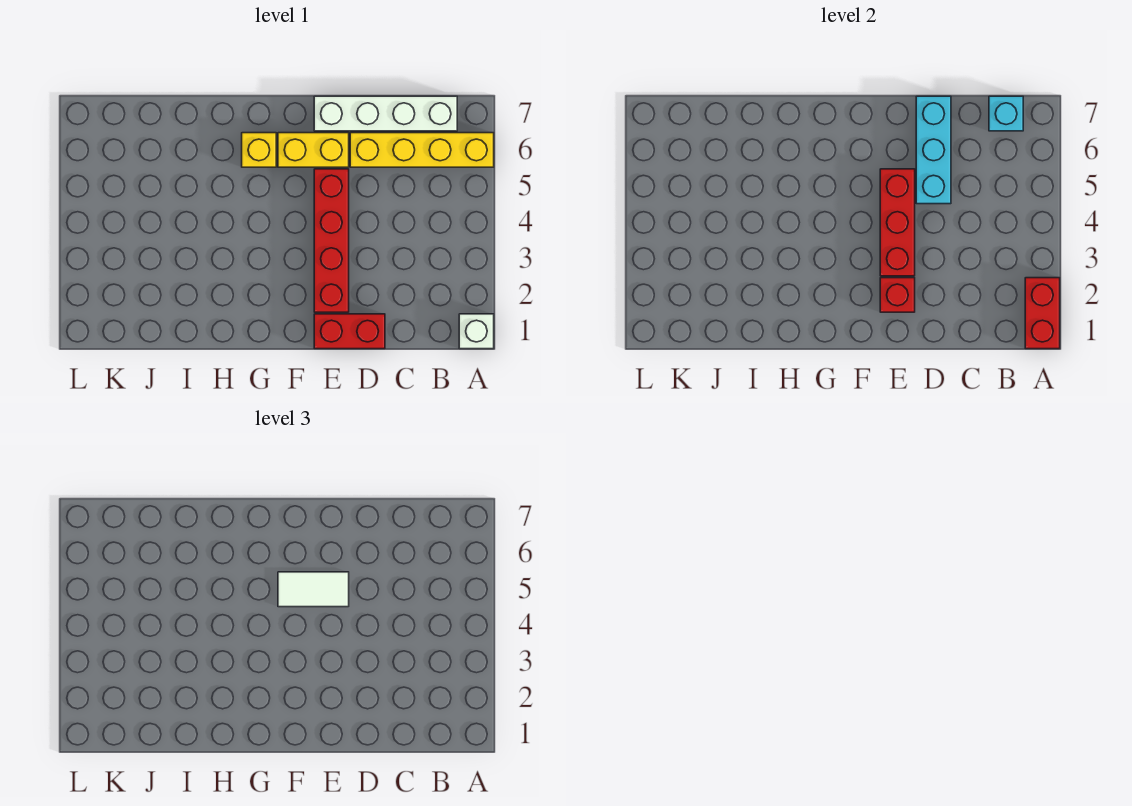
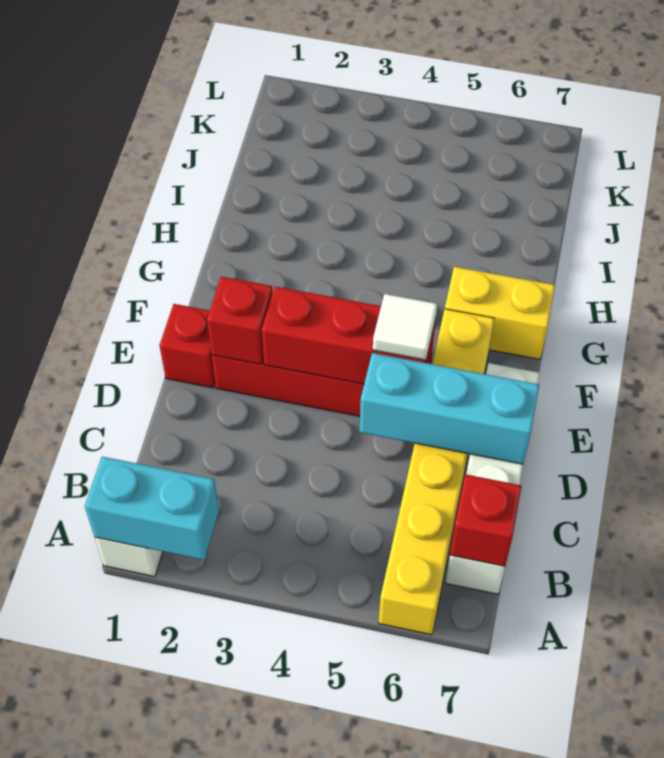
red 1x2 brick [1025,278,1060,349] -> cyan 1x2 brick [85,457,219,560]
cyan 1x1 brick [989,96,1023,131] -> red 1x1 brick [450,474,521,566]
red 1x2 brick [314,314,385,349] -> red 1x1 brick [160,304,215,388]
white 1x2 tile [278,572,349,607] -> white 1x1 tile [373,294,437,360]
yellow 1x1 brick [242,133,276,167] -> yellow 1x2 brick [445,267,555,359]

